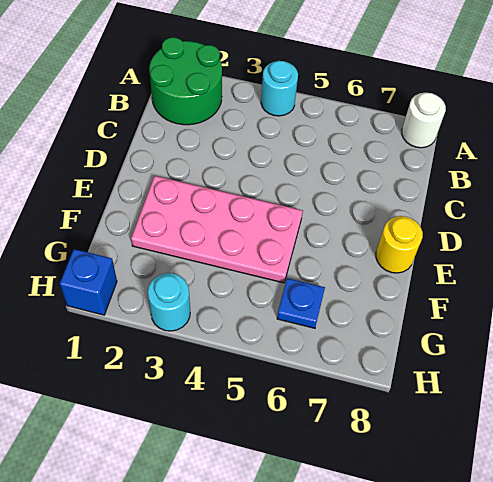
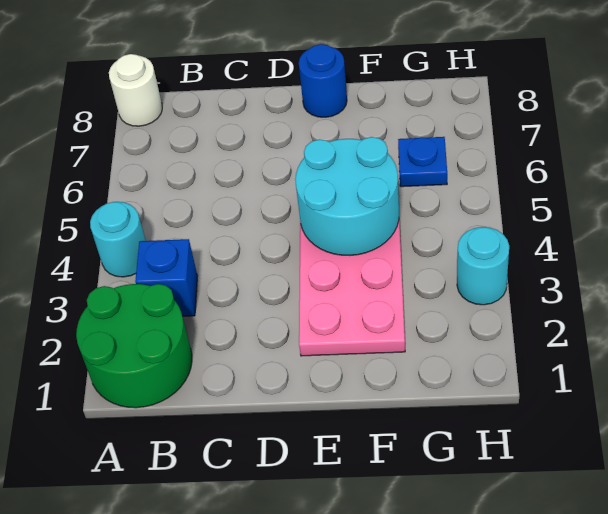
none -> cyan 2x2 round brick [295,137,399,255]
yellow 1x1 round brick [376,216,423,273] -> blue 1x1 round brick [299,44,347,117]
blue 1x1 brick [60,249,117,315] -> blue 1x1 brick moved to [135,239,197,316]

